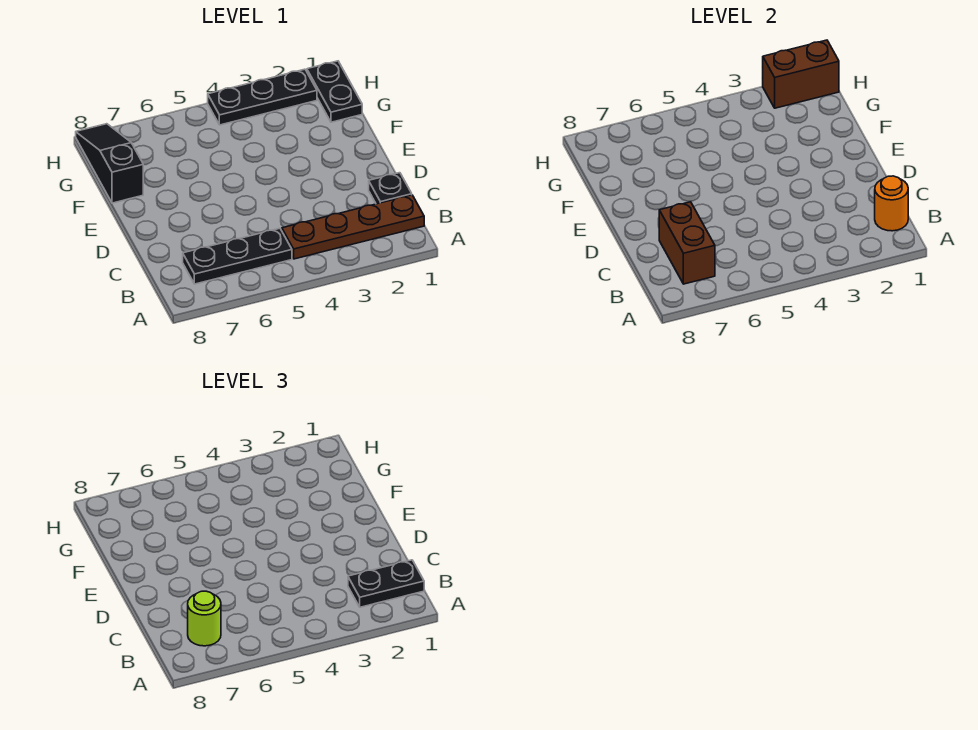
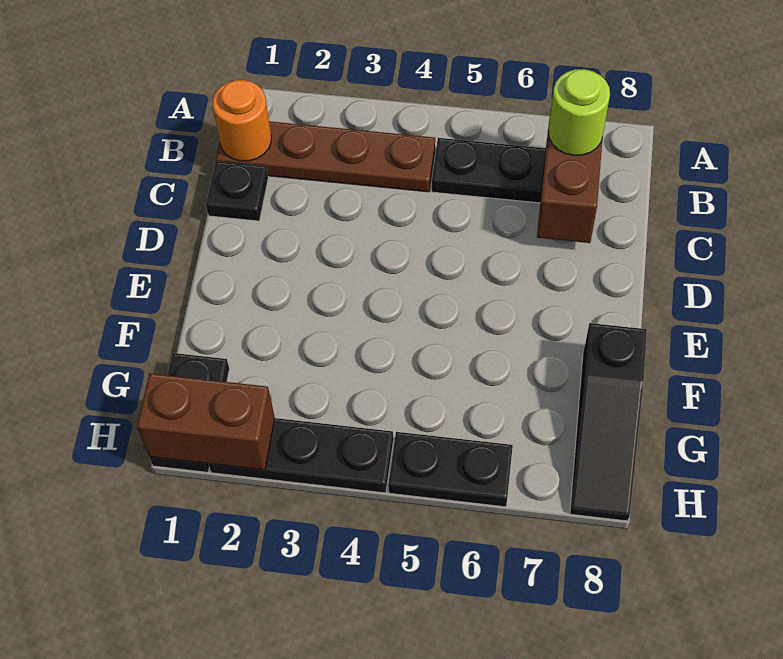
black 1x2 plate [348,560,424,607] -> black 1x2 plate moved to [388,432,513,507]

